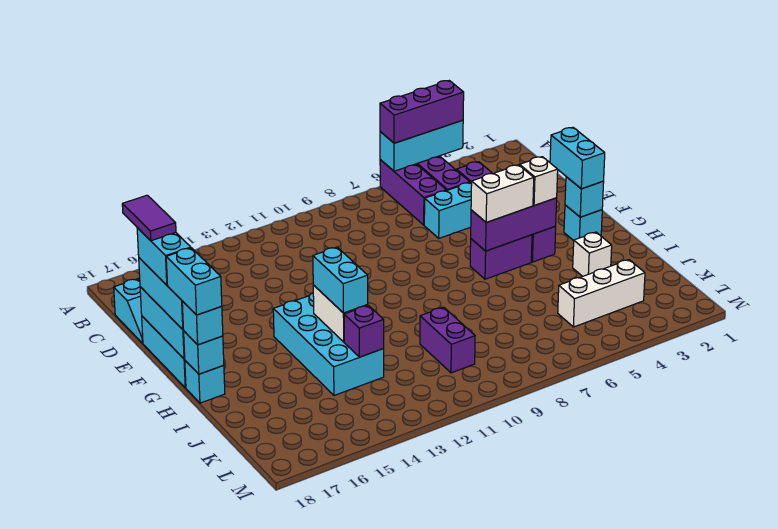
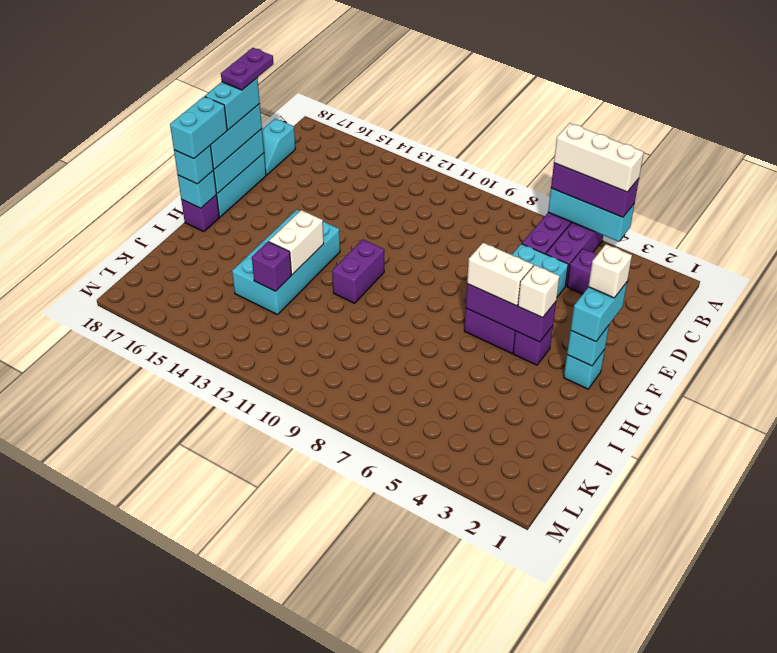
purple 1x2 tile [122,195,176,241] -> purple 1x2 plate [221,48,273,90]
cyan 1x2 brick [313,247,368,313] -> none
cyan 1x1 brick [185,361,225,403] -> purple 1x1 brick [181,195,219,232]
white 1x1 brick [573,232,612,276] -> white 1x1 brick moved to [588,244,632,298]
purple 1x2 brick [420,307,475,373] -> purple 1x2 brick moved to [332,239,384,303]
white 1x3 brick [558,260,645,327] -> white 1x3 brick moved to [554,123,644,192]

